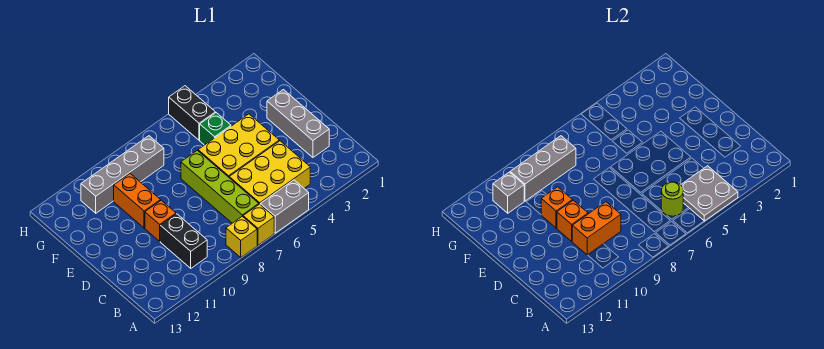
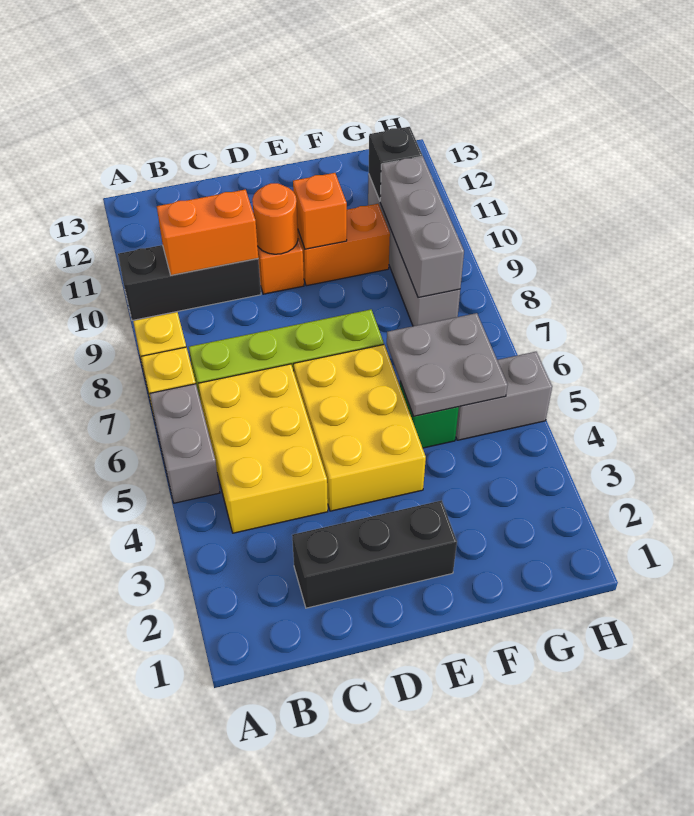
grey 2x2 plate [681,166,738,221] -> grey 2x2 plate moved to [387,313,508,416]
lime 1x1 round brick [661,182,683,216] -> none
black 1x2 brick [160,214,207,268] -> black 1x3 brick [118,245,261,320]
grey 1x3 brick [267,90,329,157] -> black 1x3 brick [292,500,457,608]
orange 1x2 brick [572,202,621,255] -> orange 1x2 brick turned to [157,190,258,275]
orange 1x1 brick [557,200,588,241] -> orange 1x1 round brick [252,183,298,254]
black 1x2 brick [169,86,215,140] -> grey 1x2 brick [456,352,552,440]
grey 1x1 brick [493,172,524,213] -> black 1x1 brick [369,127,422,201]

